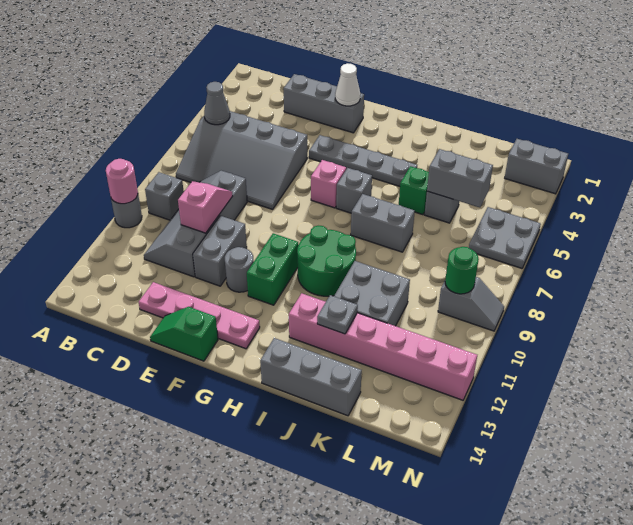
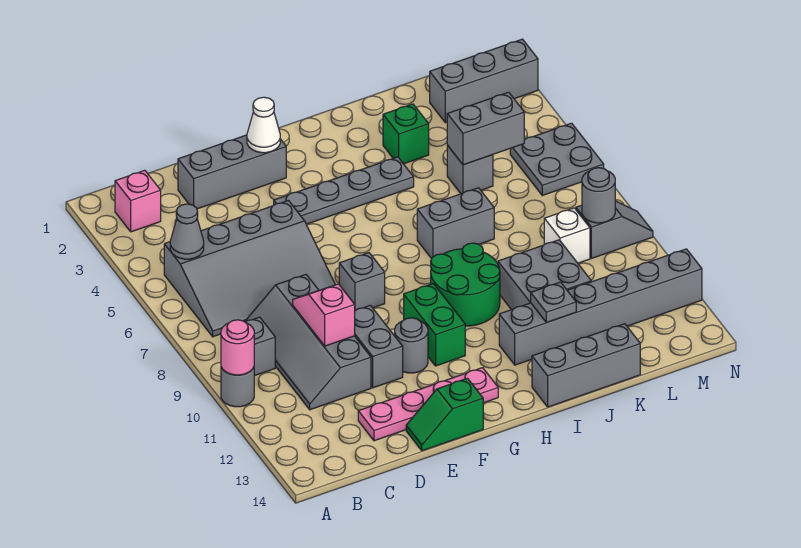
pink 1x1 brick [311,160,346,208] -> pink 1x1 brick moved to [115,170,161,232]
grey 1x1 brick [336,168,372,213] -> grey 1x1 brick moved to [339,253,385,310]
pink 1x6 brick [289,293,477,400] -> grey 1x6 brick [499,249,702,365]
green 1x1 brick [399,166,429,215] -> green 1x1 brick moved to [383,104,429,164]
none -> white 1x1 brick [544,208,590,263]
grey 1x2 brick [505,139,568,194] -> grey 1x3 brick [430,39,538,123]
green 1x1 round brick [445,247,479,294] -> grey 1x1 round brick [582,168,615,223]

